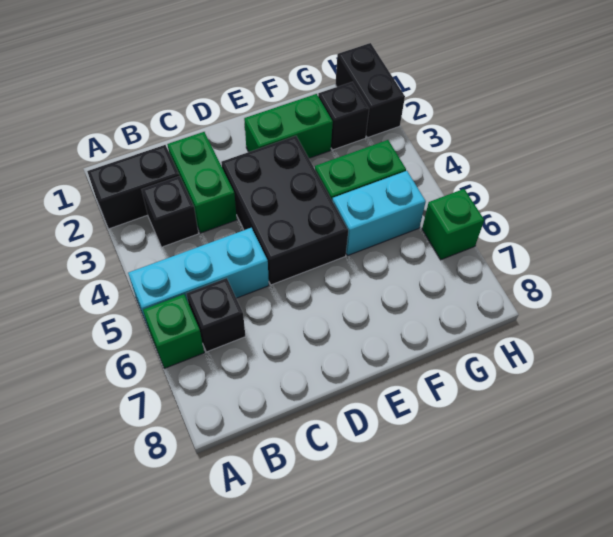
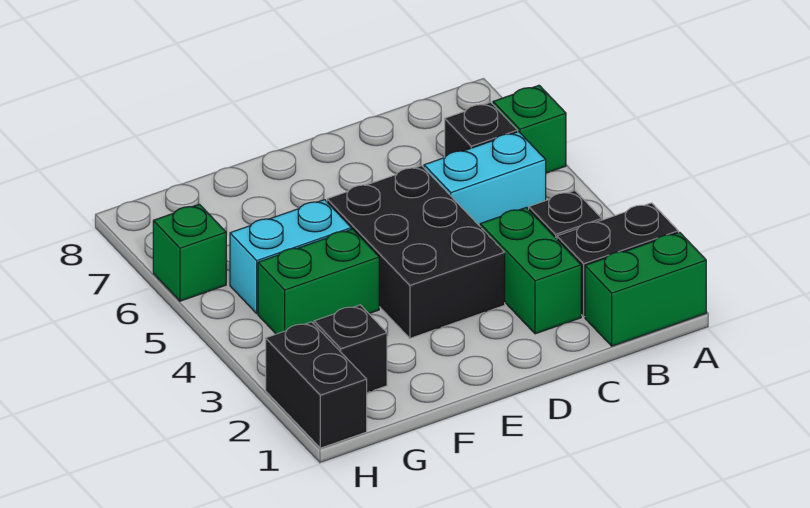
cyan 1x3 brick [128,228,269,326] -> cyan 1x2 brick [424,132,546,226]
green 1x2 brick [244,94,333,158] -> green 1x2 brick moved to [585,232,706,346]

